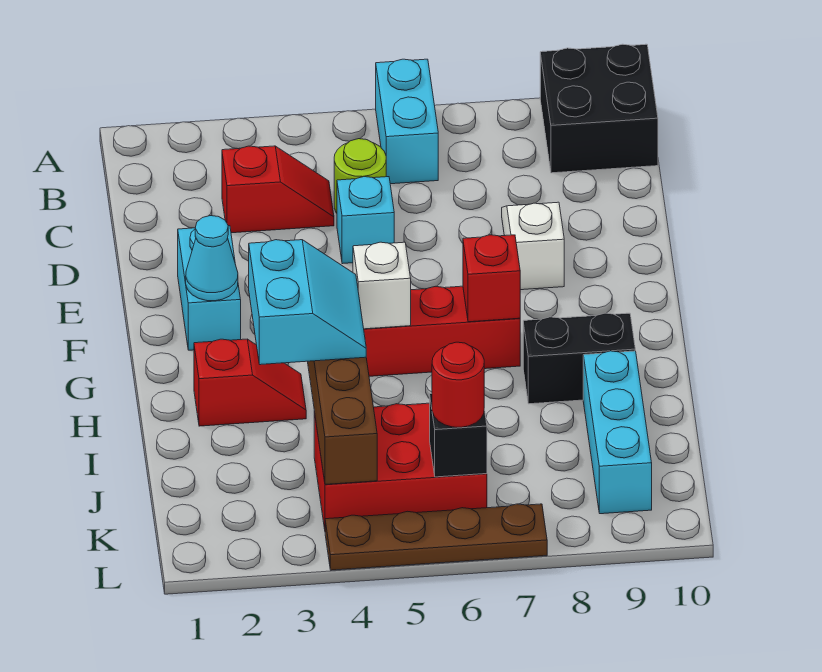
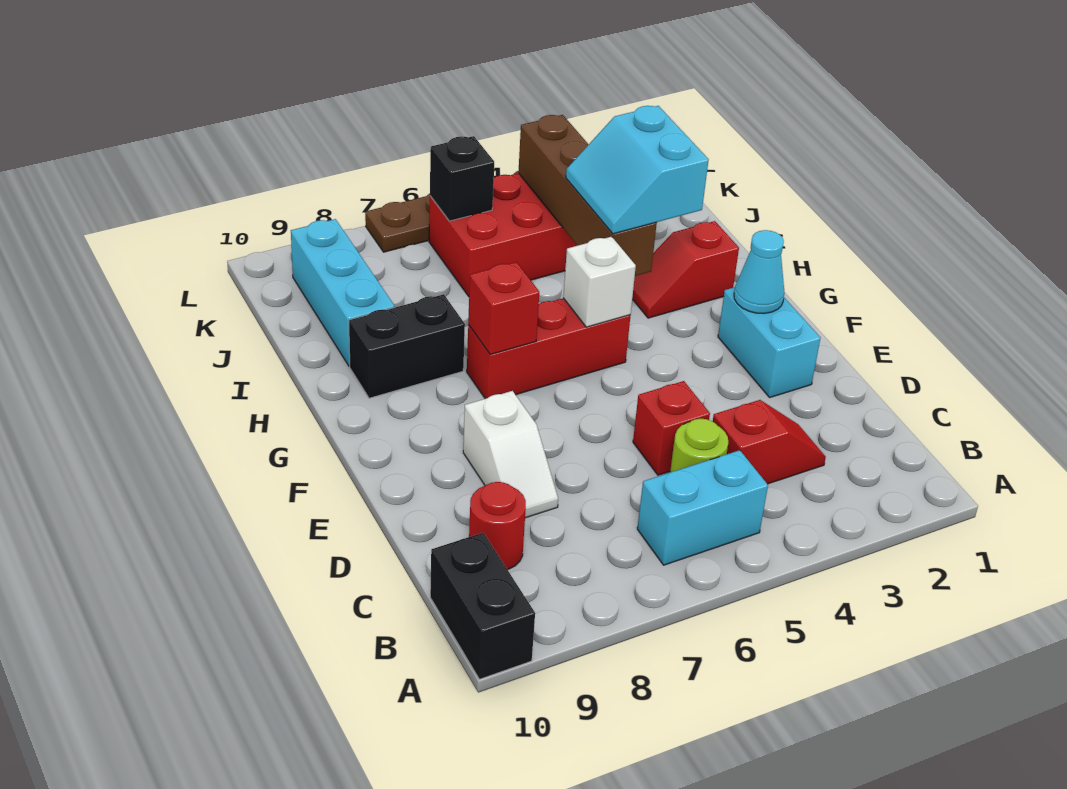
cyan 1x2 brick [376,59,438,184] -> cyan 1x2 brick turned to [637,450,768,565]
black 2x2 brick [540,44,658,173] -> black 1x2 brick [430,533,535,679]
red 1x2 slope [222,146,334,233] -> red 1x2 slope turned to [713,400,826,484]
cyan 1x1 brick [337,177,394,264] -> red 1x1 brick [633,381,710,475]
red 1x1 round brick [432,342,484,427] -> red 1x1 round brick moved to [469,482,526,570]

